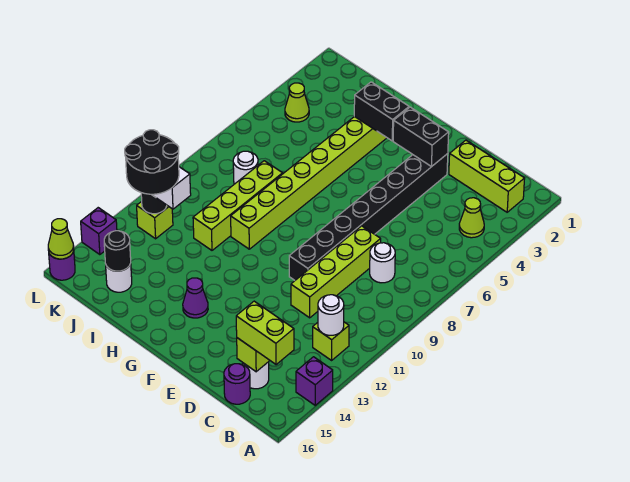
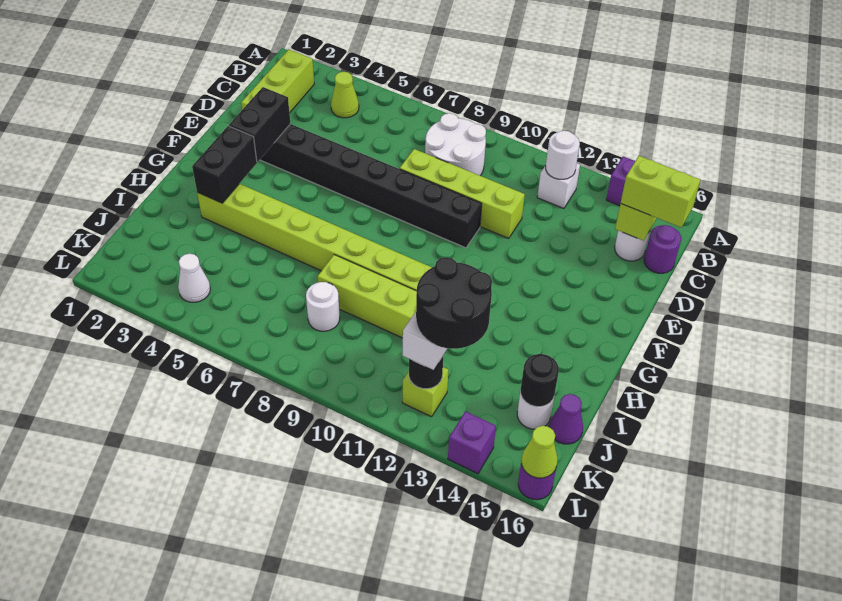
lime 1x1 brick [313,322,349,360] -> white 1x1 brick [537,163,580,209]
lime 1x2 brick [236,301,294,364] -> lime 1x2 brick turned to [621,156,700,227]
white 1x1 round brick [370,243,395,283] -> white 2x2 round brick [425,113,486,176]
purple 1x1 cone [183,278,208,318] -> purple 1x1 cone moved to [549,394,583,444]
lime 1x1 cone [285,83,309,122] -> white 1x1 cone [178,254,210,302]

